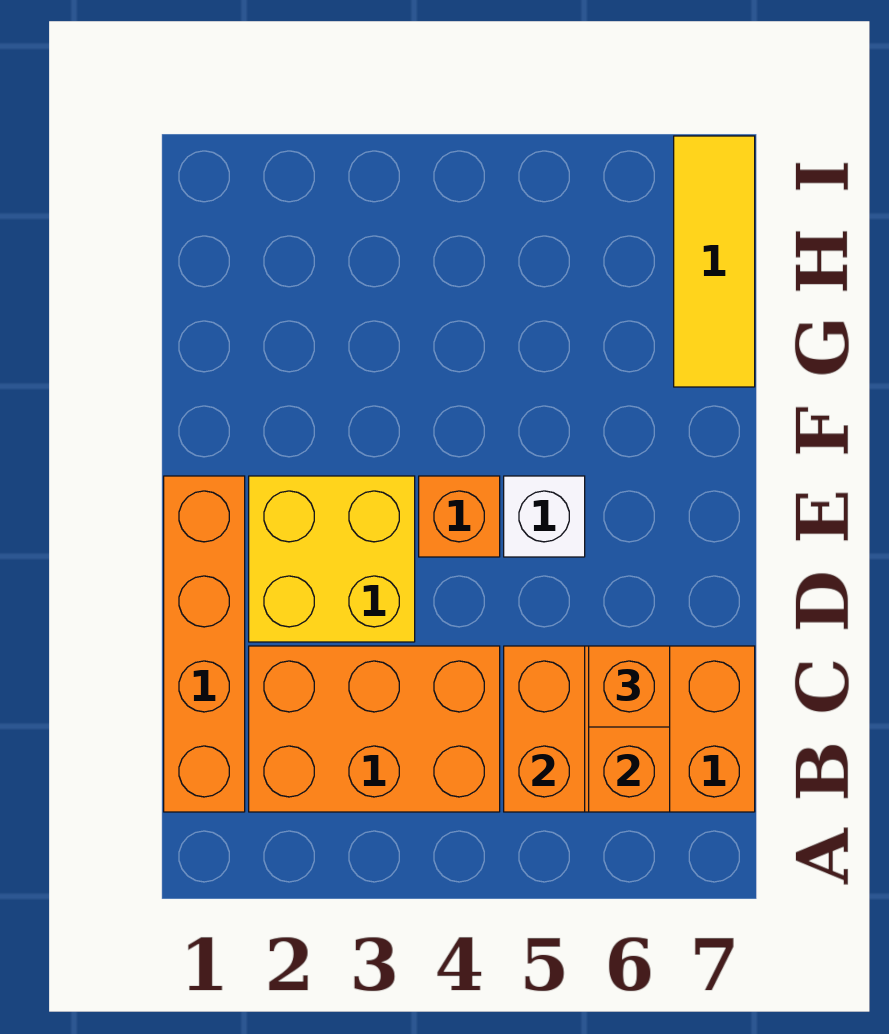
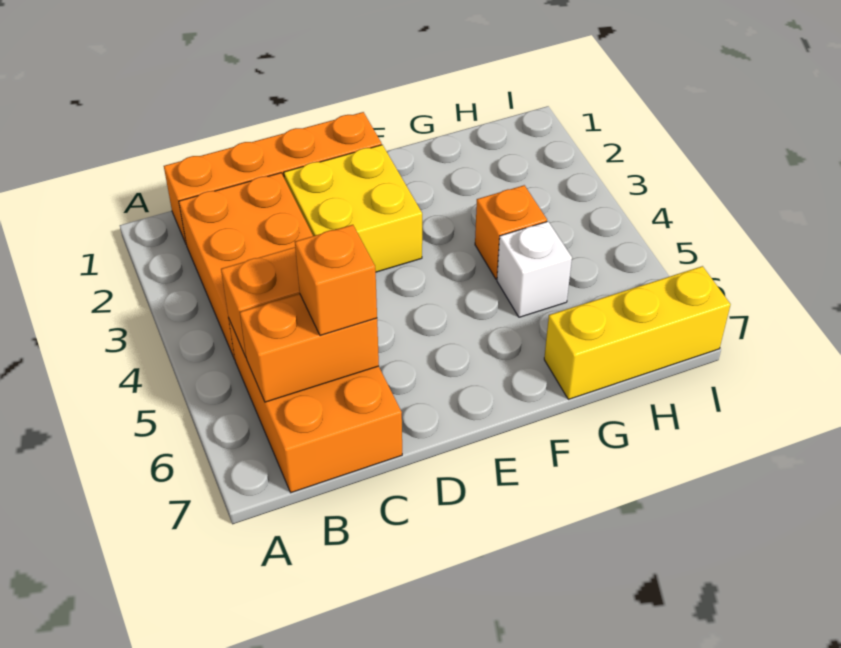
orange 1x1 brick [419,476,500,557] -> orange 1x1 brick moved to [475,185,547,279]
white 1x1 brick [504,476,585,557] -> white 1x1 brick moved to [497,222,572,317]
yellow 1x3 tile [674,136,755,387] -> yellow 1x3 brick [544,266,731,399]

